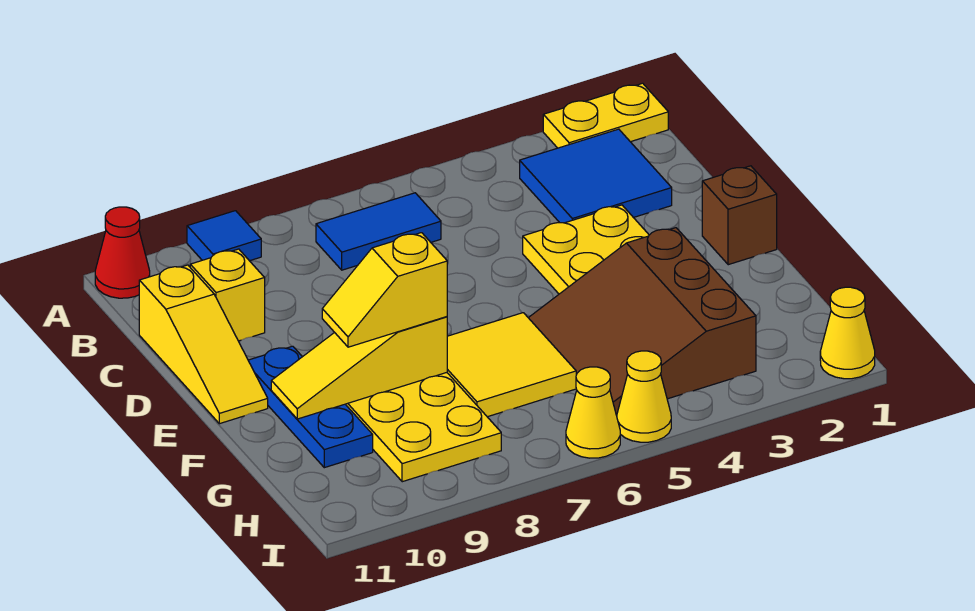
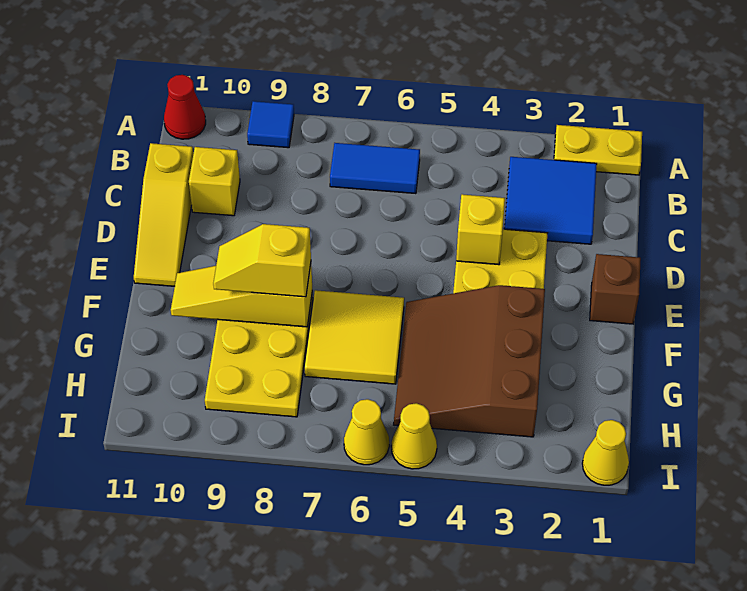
none -> yellow 1x1 brick [456,194,505,265]
blue 1x3 plate [248,346,373,468] -> none

